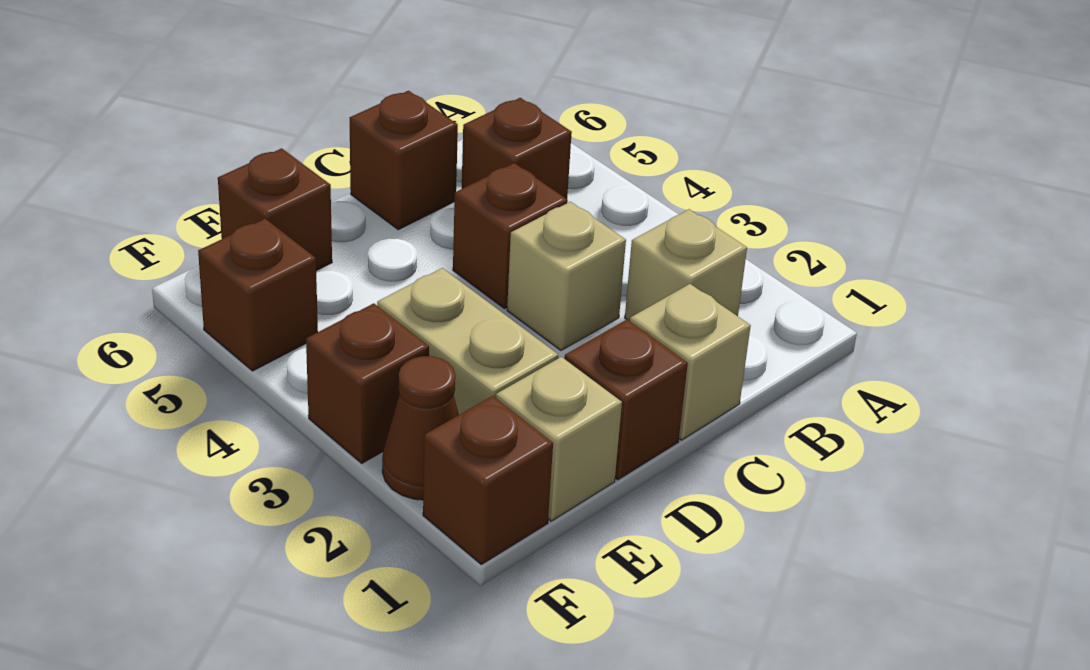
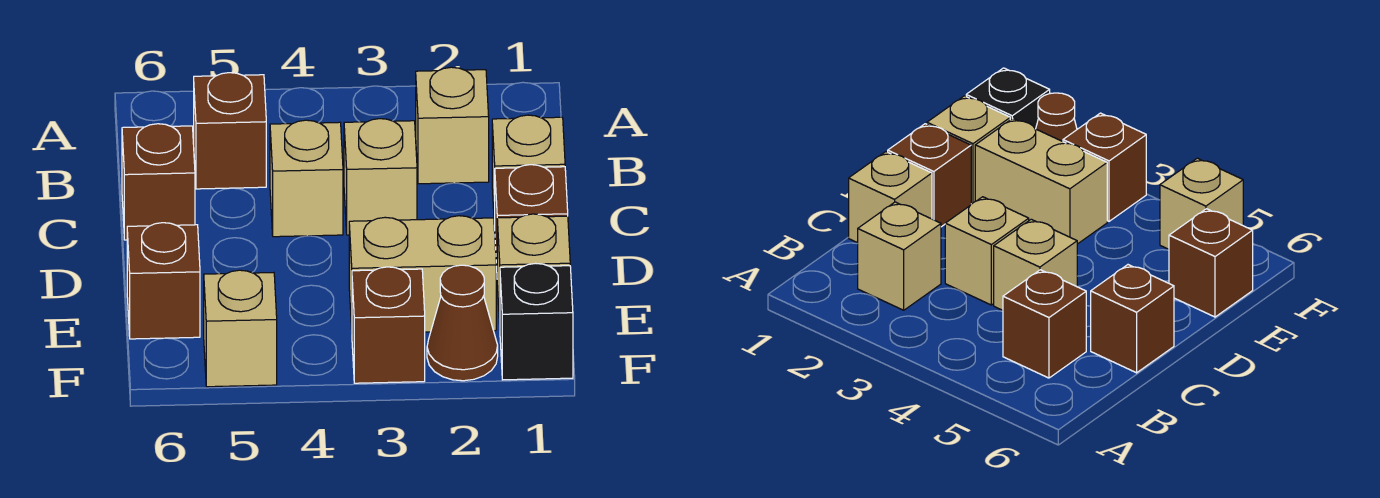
brown 1x1 brick [453,163,568,309] -> tan 1x1 brick [270,120,343,237]
brown 1x1 brick [423,396,553,564] -> black 1x1 brick [500,263,573,380]
brown 1x1 brick [198,219,318,371] -> tan 1x1 brick [204,270,277,387]

